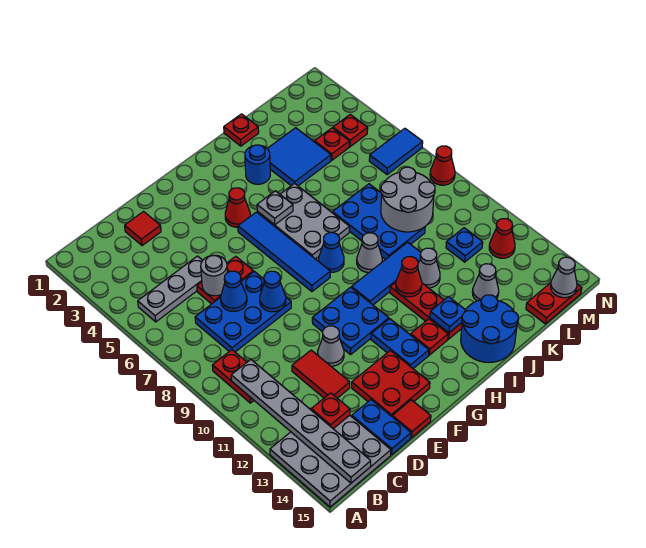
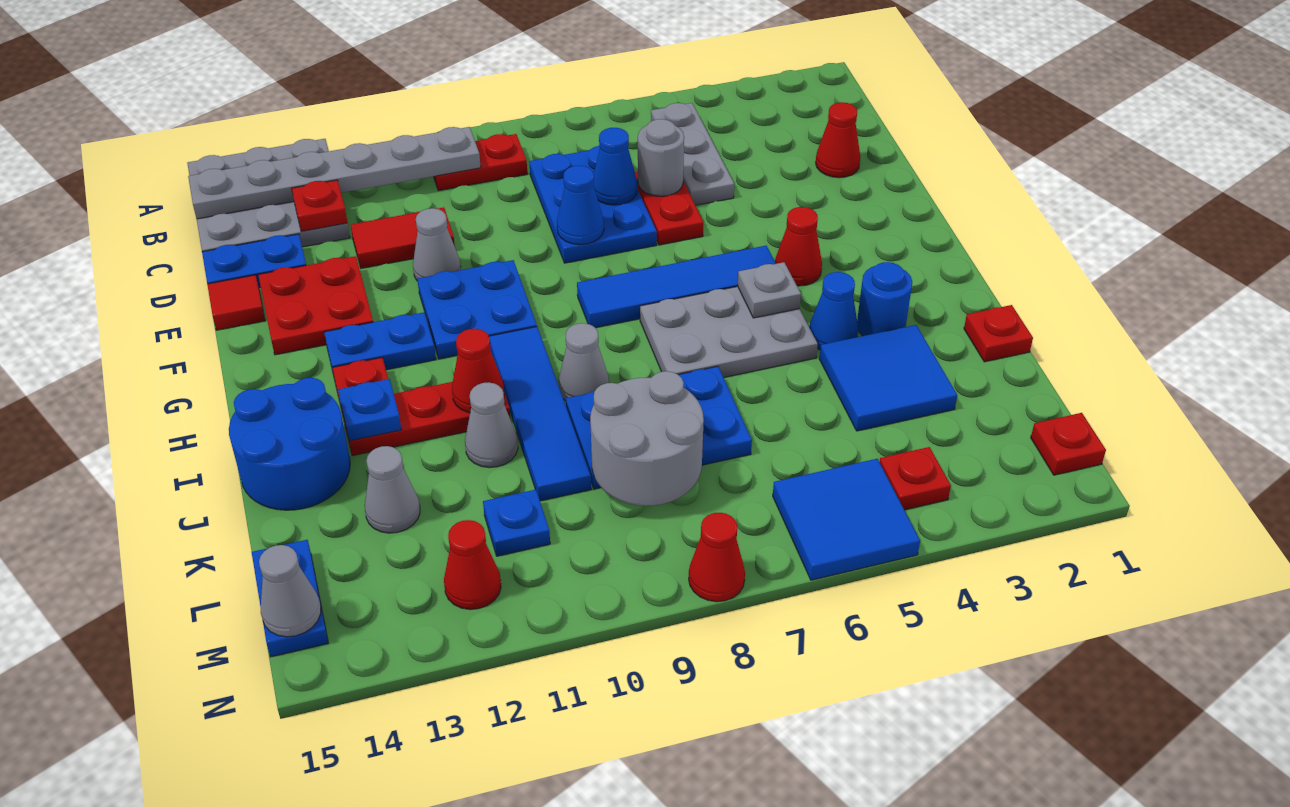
red 1x1 tile [125,212,161,246] -> red 1x1 cone [816,102,860,178]
blue 1x1 cone [319,233,344,272] -> blue 1x1 cone moved to [809,272,858,350]
blue 1x3 tile [351,242,421,305] -> blue 1x4 tile [489,327,591,501]
red 1x1 plate [315,128,349,160] -> red 1x1 plate moved to [1031,413,1106,475]
red 1x2 plate [526,283,582,324] -> blue 1x2 plate [252,540,328,657]
blue 1x2 tile [369,128,423,175] -> blue 2x2 tile [773,459,920,580]

